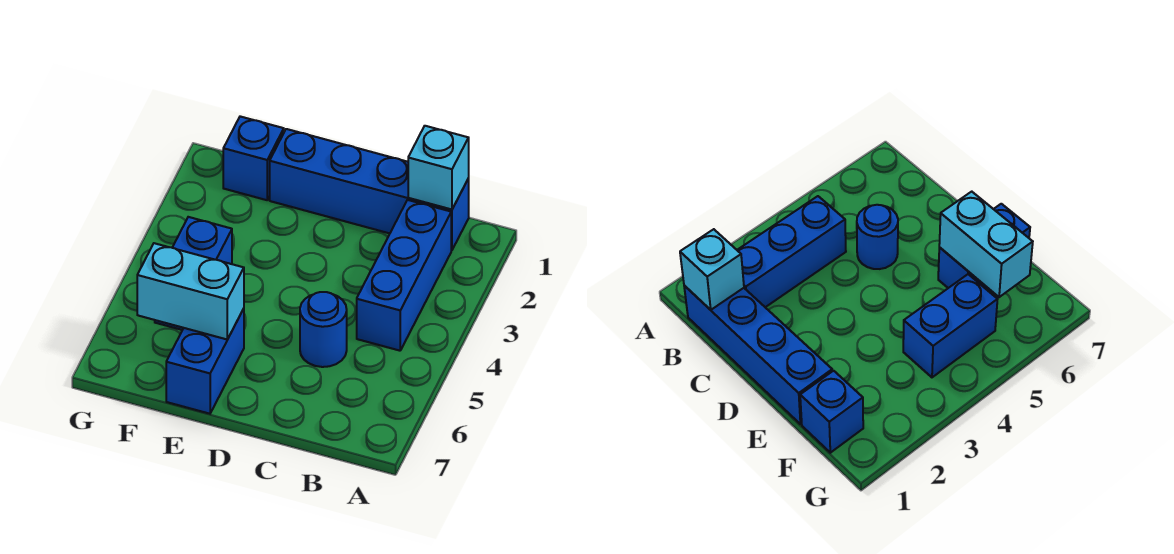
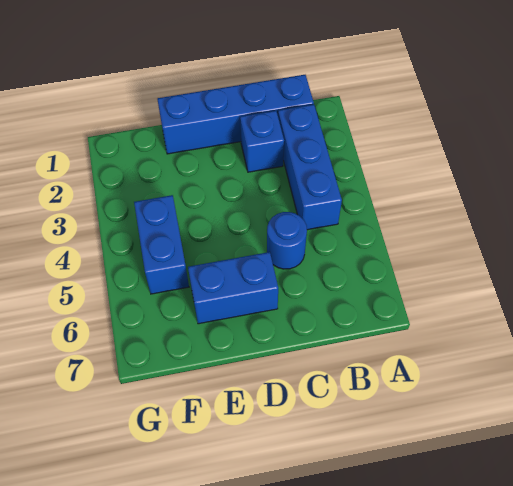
cyan 1x1 brick [408,126,469,209] -> none
blue 1x2 brick [166,309,244,414] -> blue 1x2 brick turned to [188,252,278,324]
cyan 1x2 brick [137,243,244,339] -> none
blue 1x1 brick [223,116,284,200] -> blue 1x1 brick moved to [240,111,284,172]

